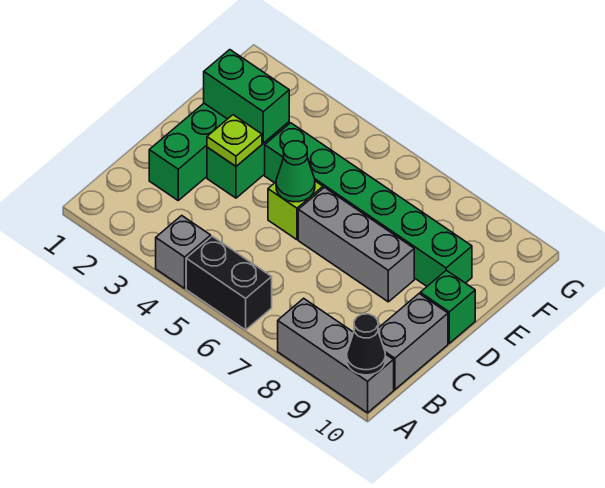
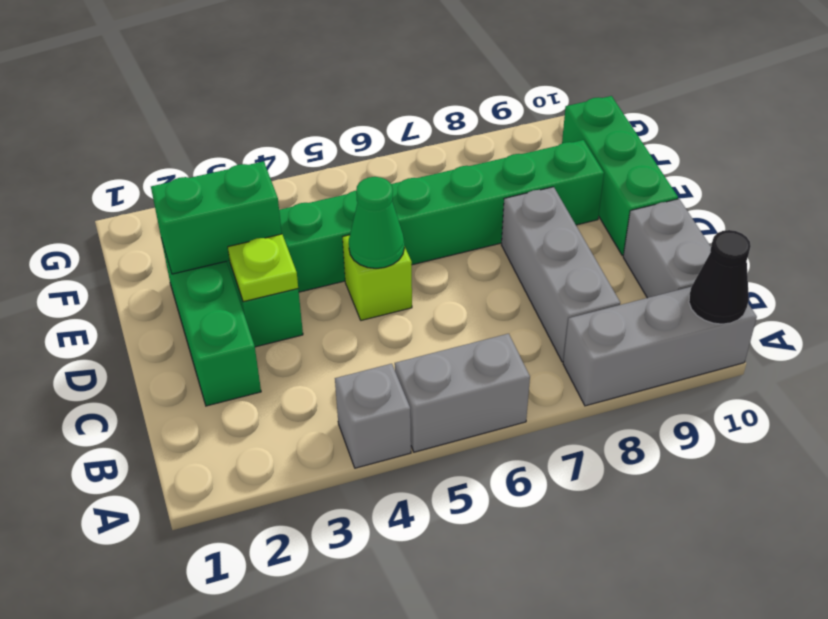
black 1x2 brick [186,236,272,330] -> grey 1x2 brick [395,334,530,452]
grey 1x3 brick [298,188,414,302] -> grey 1x3 brick turned to [502,187,620,362]
green 1x1 brick [420,270,475,343] -> green 1x3 brick [562,96,678,255]

